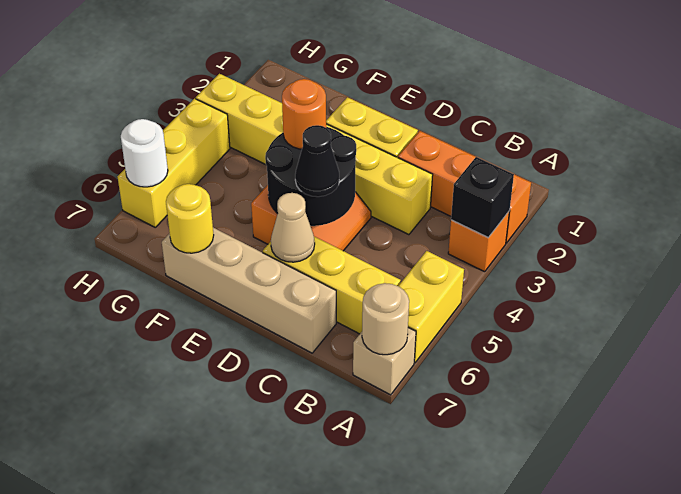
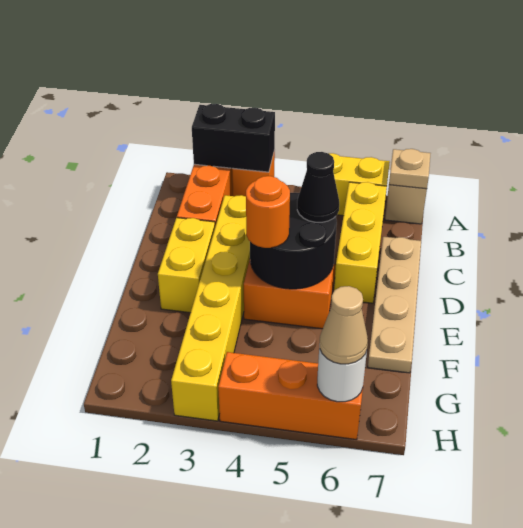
black 1x1 brick [451,157,514,237] -> black 1x2 brick [192,104,275,172]
tan 1x1 round brick [362,283,409,355] -> tan 1x1 plate [389,149,431,189]
tan 1x4 brick [162,228,336,353] -> tan 1x4 plate [368,237,421,373]
tan 1x1 cone [271,193,315,262] -> tan 1x1 cone moved to [320,286,368,364]
yellow 1x1 round brick [166,184,214,253] -> none
yellow 1x3 brick [118,99,230,227] -> orange 1x3 brick [218,352,365,440]

